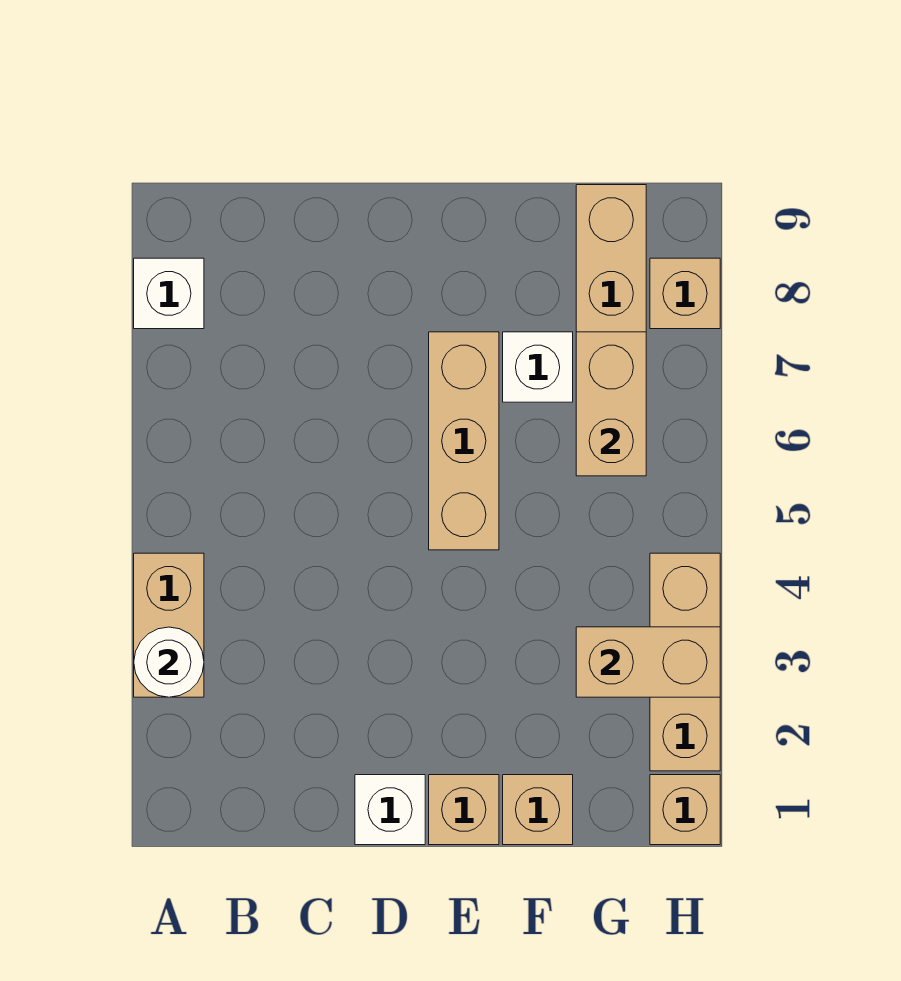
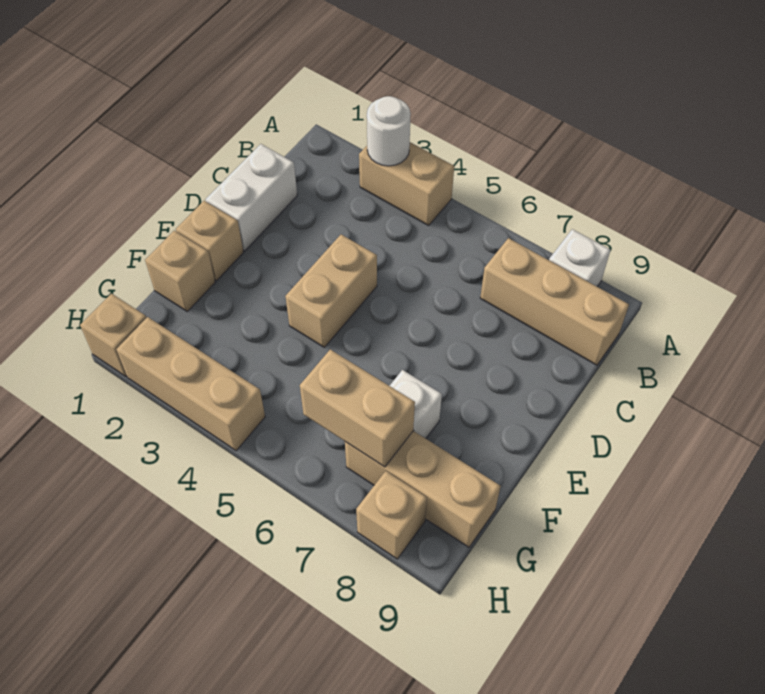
white 1x1 brick [355,775,425,845] -> white 1x2 brick [206,144,297,251]
tan 1x3 brick [429,332,499,550] -> tan 1x3 brick moved to [480,238,629,365]
tan 1x2 brick [576,627,720,697] -> tan 1x2 brick moved to [285,234,377,347]

